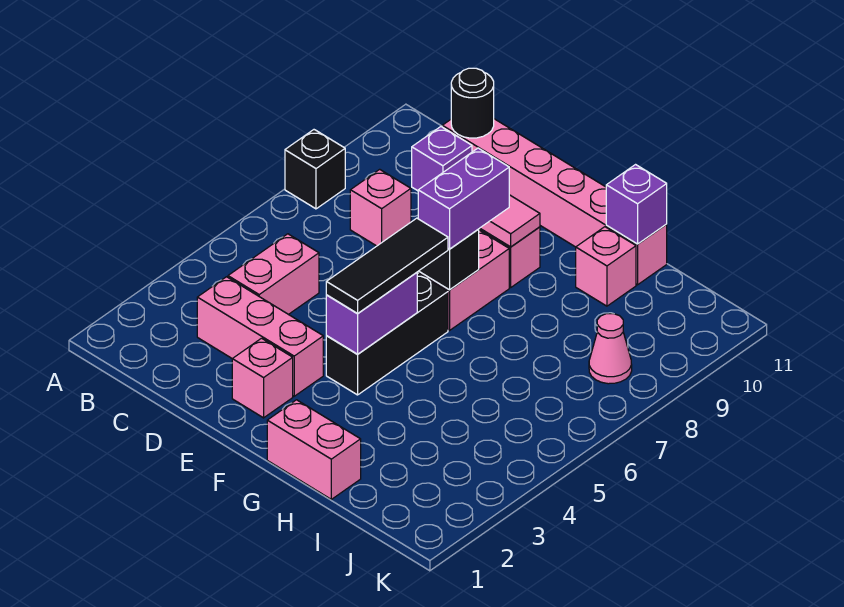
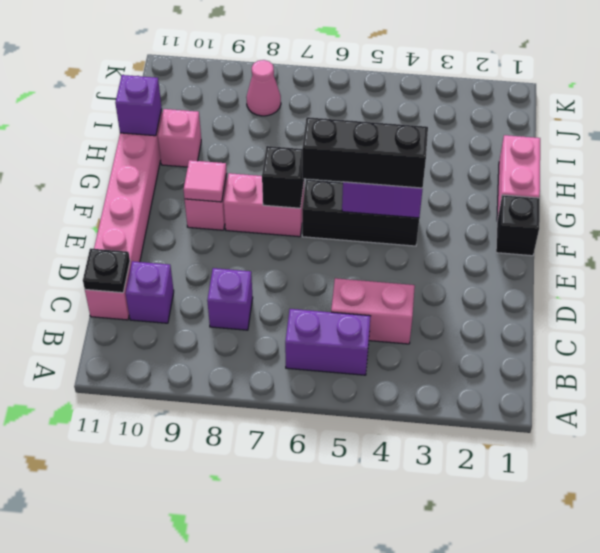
black 1x1 brick [285,130,345,209] -> black 1x1 brick moved to [496,195,540,256]
pink 1x3 brick [197,277,323,396] -> none
pink 1x1 brick [350,169,411,246] -> purple 1x1 brick [207,268,253,330]
black 1x1 round brick [451,68,494,138] -> black 1x1 plate [83,248,130,293]
pink 1x1 brick [232,338,293,418] -> none
black 1x3 tile [326,218,448,314] -> black 1x3 brick [302,117,428,188]
purple 1x2 brick [418,148,509,249] -> purple 1x2 brick moved to [285,309,371,375]

